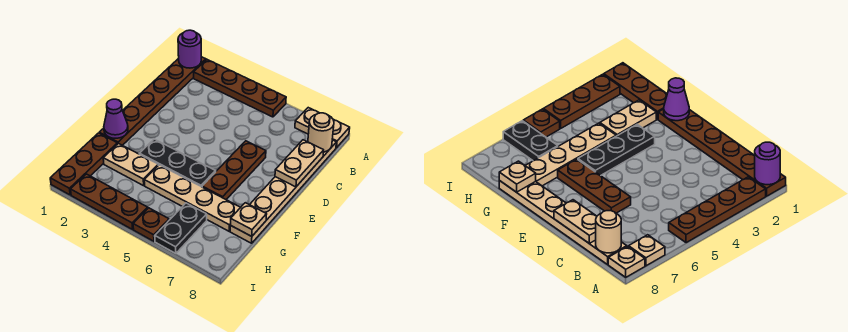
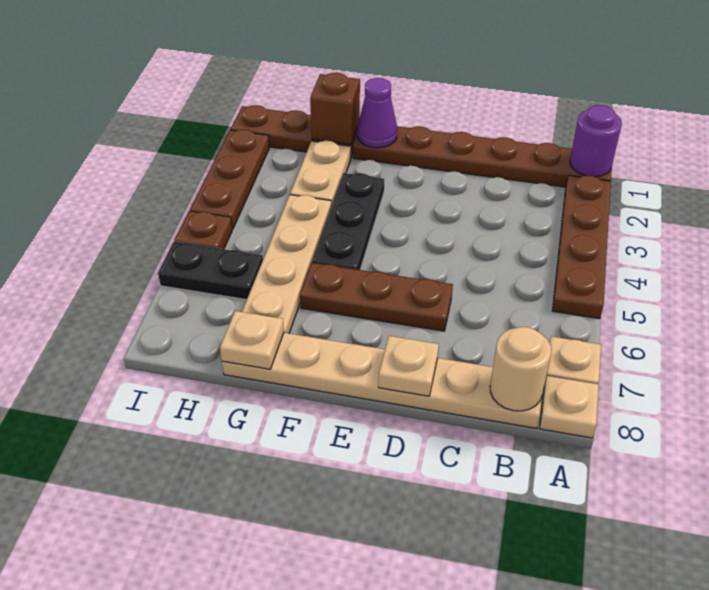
tan 1x2 plate [275,140,324,187] -> tan 1x1 plate [378,336,439,396]
none -> brown 1x1 brick [310,73,360,145]

